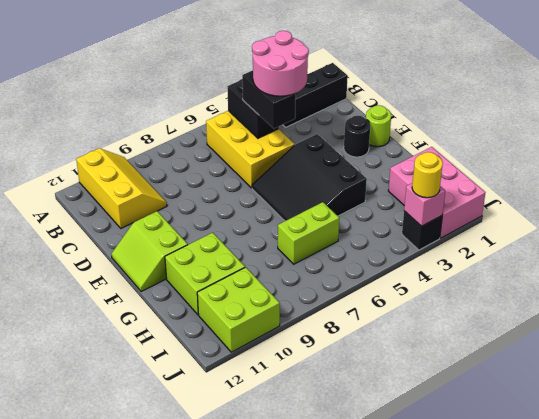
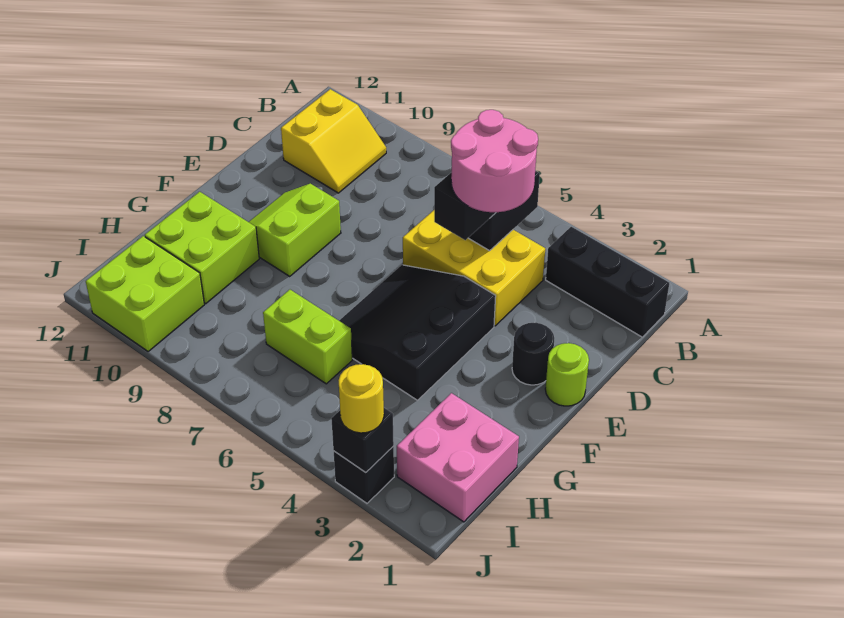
yellow 2x3 slope [76,148,167,228] -> yellow 2x2 slope [281,89,386,193]
yellow 2x3 brick [206,111,295,188] -> yellow 2x3 brick turned to [403,210,545,326]
lime 2x2 slope [111,211,188,291] -> lime 2x2 slope moved to [249,184,341,276]
pink 2x3 brick [388,147,485,238] -> pink 2x2 brick [397,393,519,522]
pink 1x1 brick [404,183,445,226] -> black 1x1 brick [331,408,394,472]

